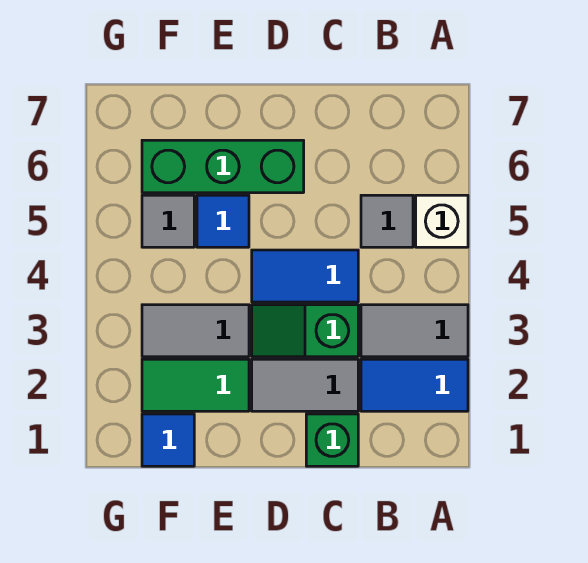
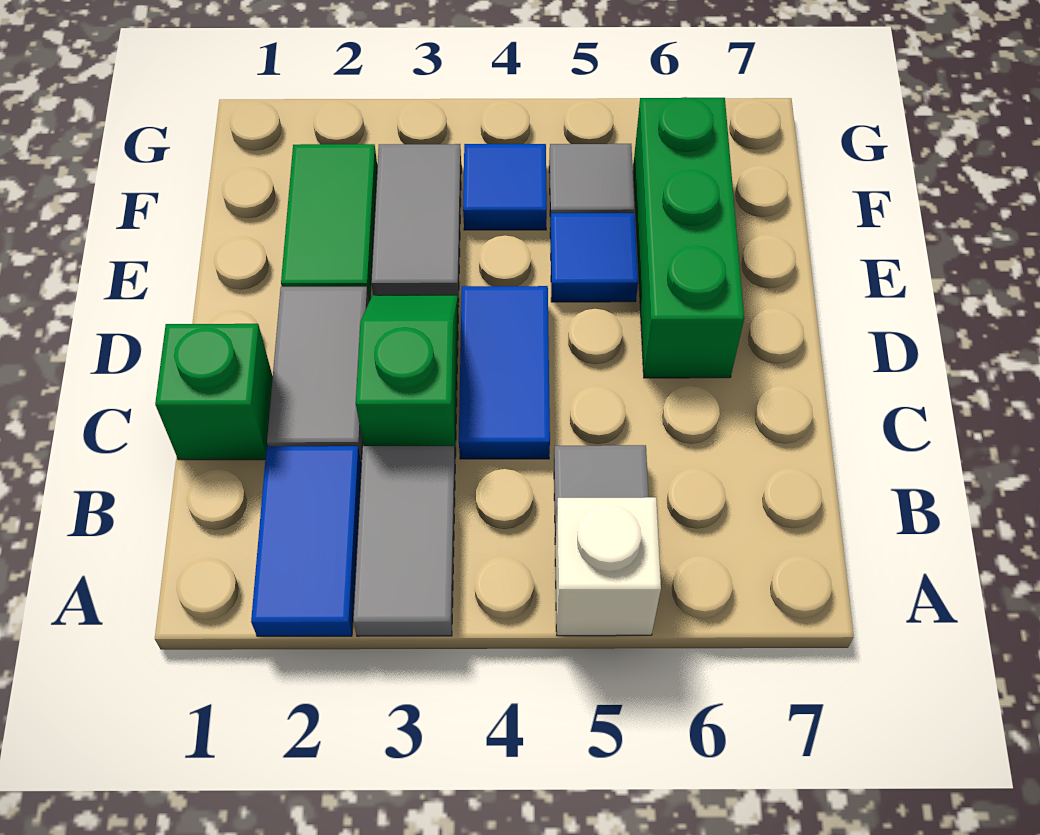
blue 1x1 tile [142,414,194,466] -> blue 1x1 tile moved to [463,144,547,230]

